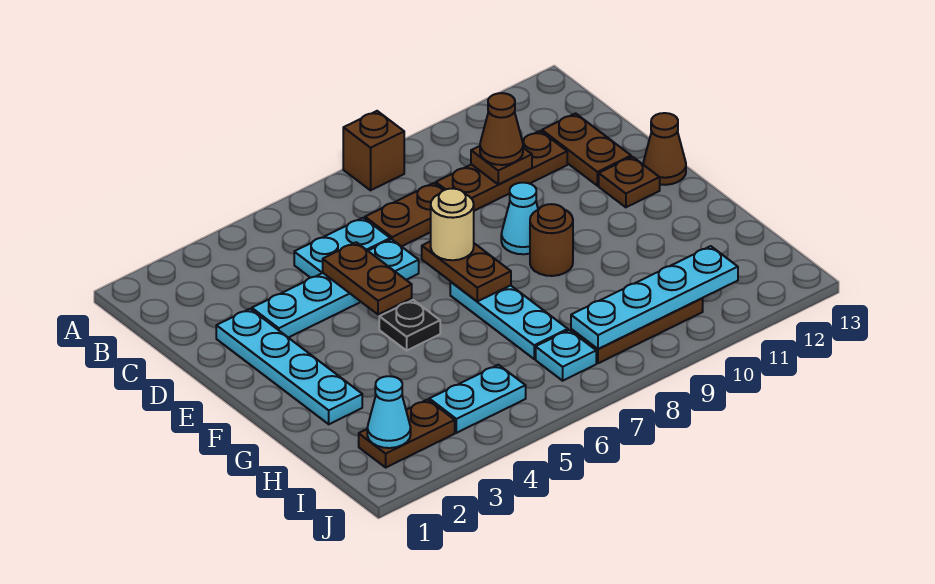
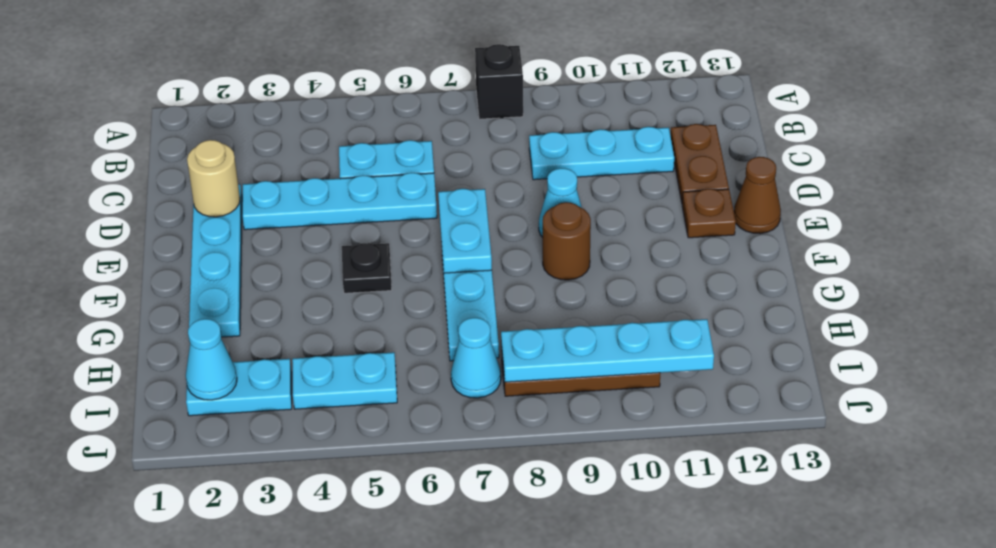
brown 1x1 brick [343,111,404,190] -> black 1x1 brick [475,44,523,119]
brown 1x2 plate [365,183,443,247] -> none
brown 1x3 plate [436,131,567,211] -> cyan 1x3 plate [529,127,674,180]
brown 1x1 plate [471,146,532,184] -> none
brown 1x1 cone [480,93,523,165] -> none
brown 1x2 plate [323,242,412,315] -> none
brown 1x2 plate [422,241,511,301] -> cyan 1x2 plate [438,189,492,273]
tan 1x1 round brick [431,189,474,260] -> tan 1x1 round brick moved to [187,140,240,217]
brown 1x2 plate [359,399,455,467] -> cyan 1x2 plate [186,359,292,416]
cyan 1x1 plate [536,330,596,381] -> cyan 1x1 cone [451,318,501,398]

